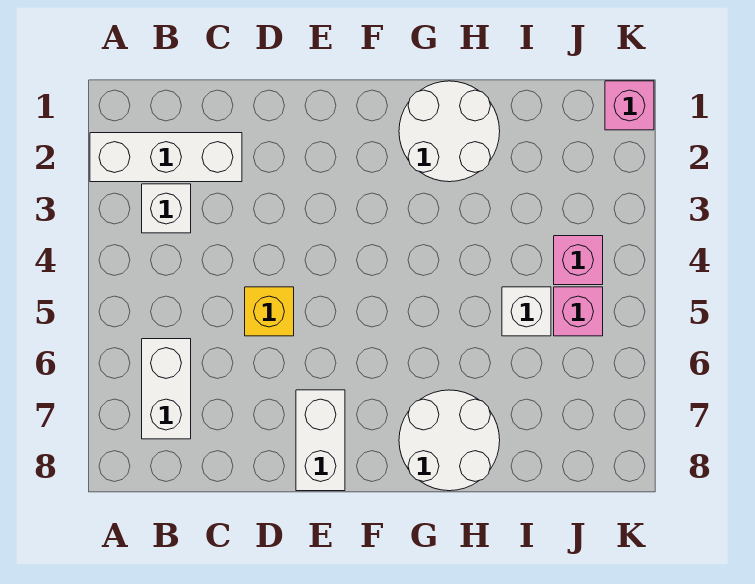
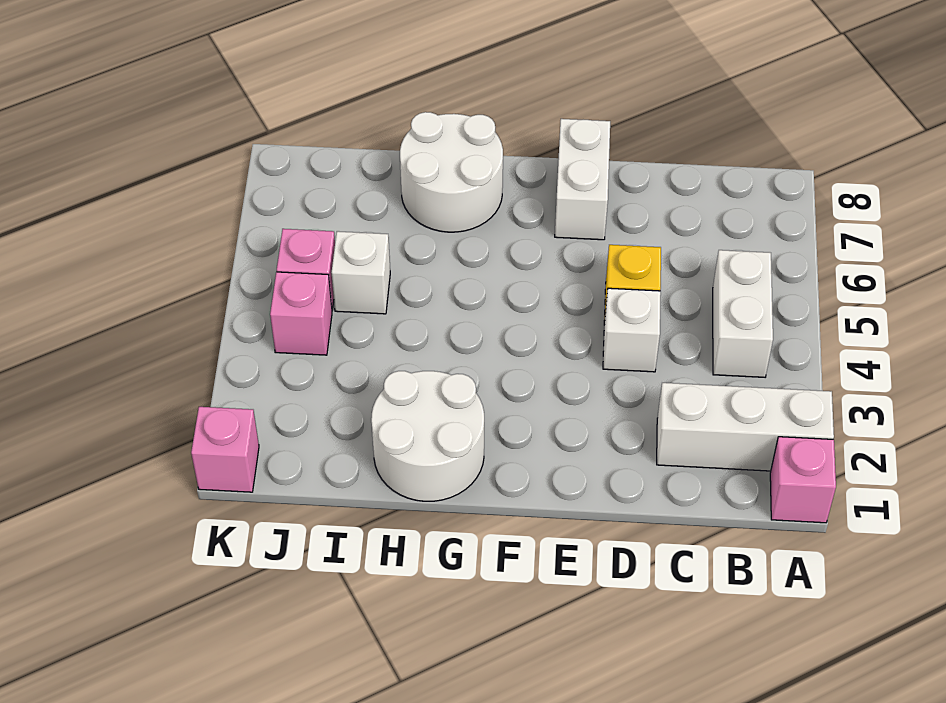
none -> pink 1x1 brick [770,437,836,523]
white 1x1 brick [142,184,191,233] -> white 1x1 brick moved to [603,288,661,372]
white 1x2 brick [142,339,191,439] -> white 1x2 brick moved to [713,250,773,377]

